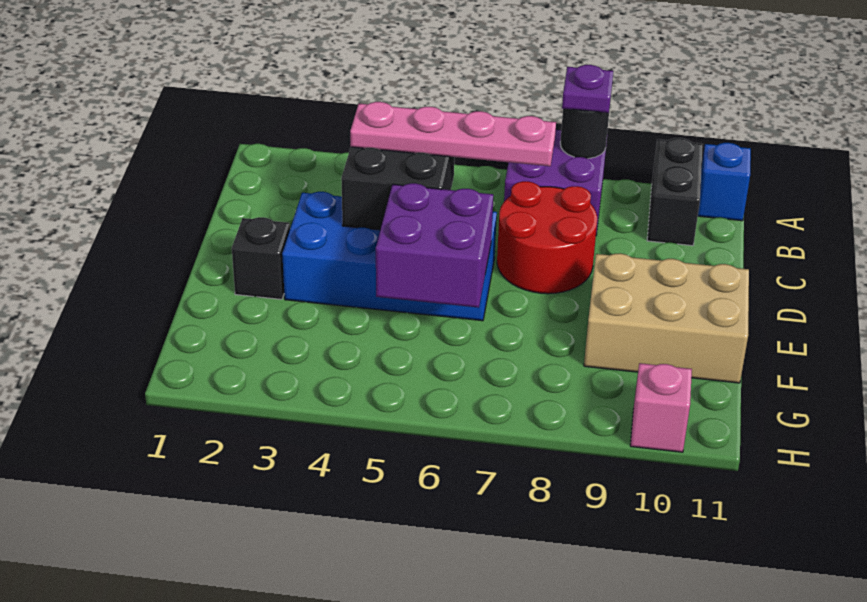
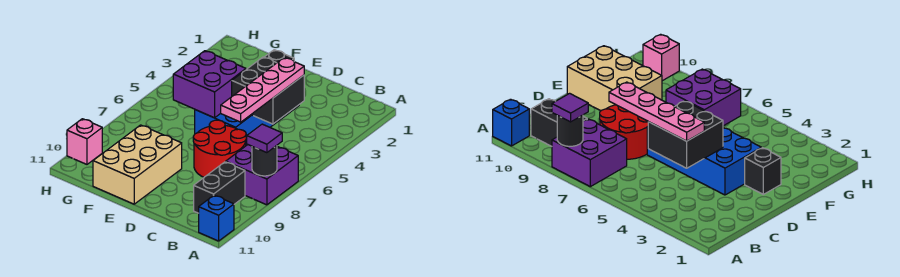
purple 1x1 plate [562,65,613,113] -> purple 1x1 tile [247,124,282,153]
black 1x2 brick [647,138,703,246] -> black 1x2 brick turned to [194,162,245,213]

